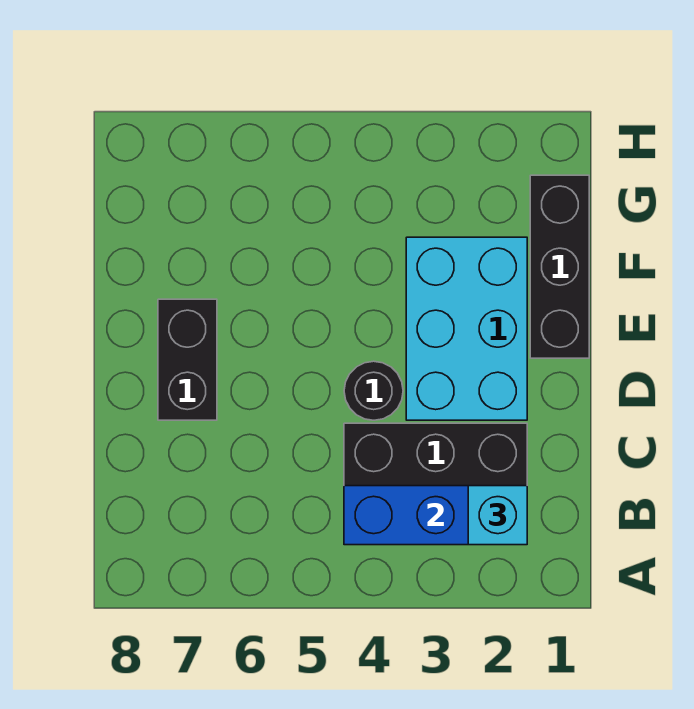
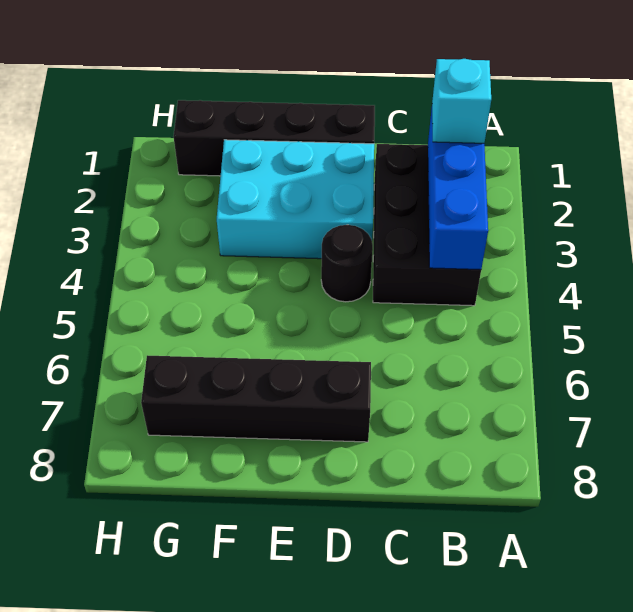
black 1x2 brick [158,299,217,420] -> black 1x4 brick [141,355,371,442]
black 1x3 brick [530,175,589,358] -> black 1x4 brick [174,100,375,176]

